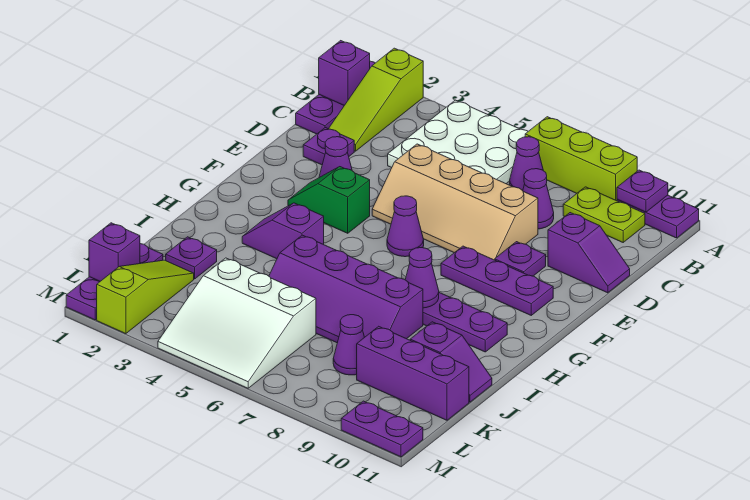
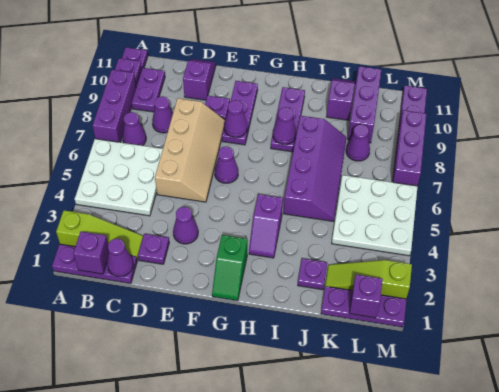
lime 1x3 brick [525,117,637,201] -> purple 1x3 brick [92,70,136,142]
lime 1x2 plate [563,187,645,242] -> purple 1x2 plate [131,68,165,112]
none -> purple 1x1 cone [107,239,133,276]
green 1x2 slope [288,167,370,233] -> green 1x2 slope moved to [212,235,247,301]
none -> purple 1x1 cone [224,100,247,137]
white 3x3 slope [158,258,316,388] -> white 3x3 plate [332,175,418,256]
none -> purple 1x3 brick [393,110,426,186]

